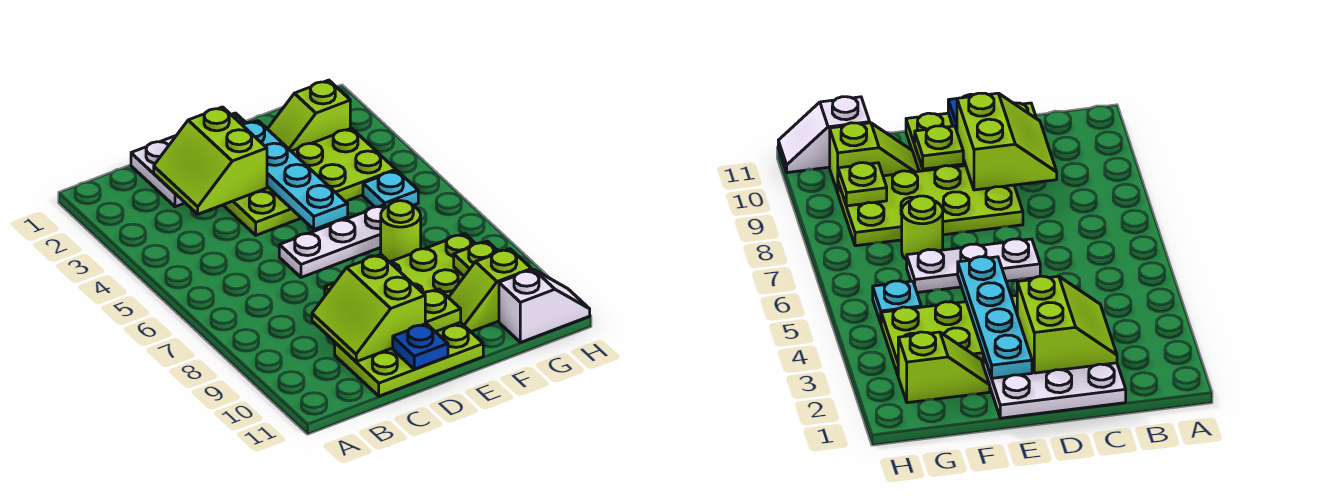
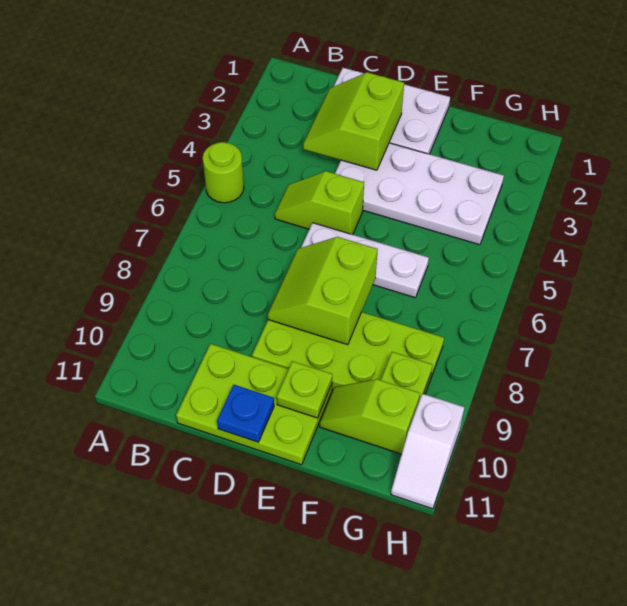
lime 2x2 slope [312,255,425,362] -> lime 2x2 slope moved to [268,237,378,345]
lime 2x4 plate [223,128,396,235] -> white 2x4 plate [335,143,504,245]
cyan 1x4 plate [243,121,348,229] -> none
lime 1x2 slope [268,80,350,151] -> lime 1x2 slope moved to [275,171,364,235]
lime 1x1 round brick [381,201,421,262] -> lime 1x1 round brick moved to [203,142,244,203]
cyan 1x1 plate [363,170,418,207] -> none
white 1x2 slope [499,269,590,342] -> white 1x2 slope turned to [391,394,464,509]

